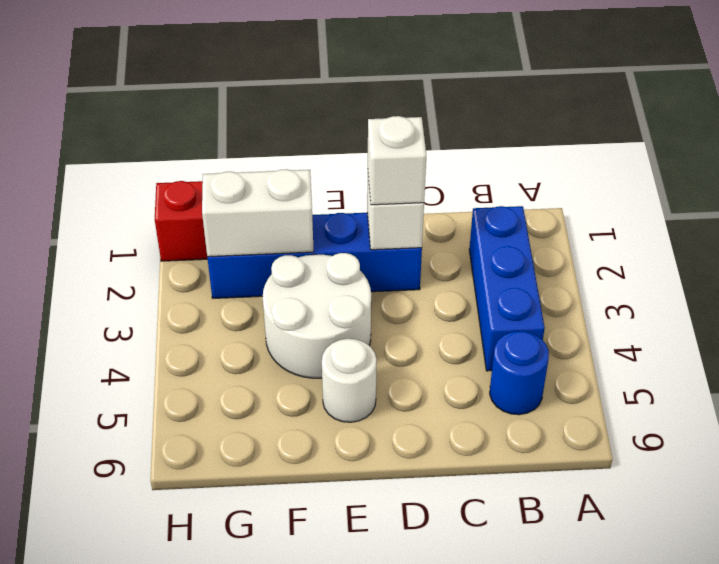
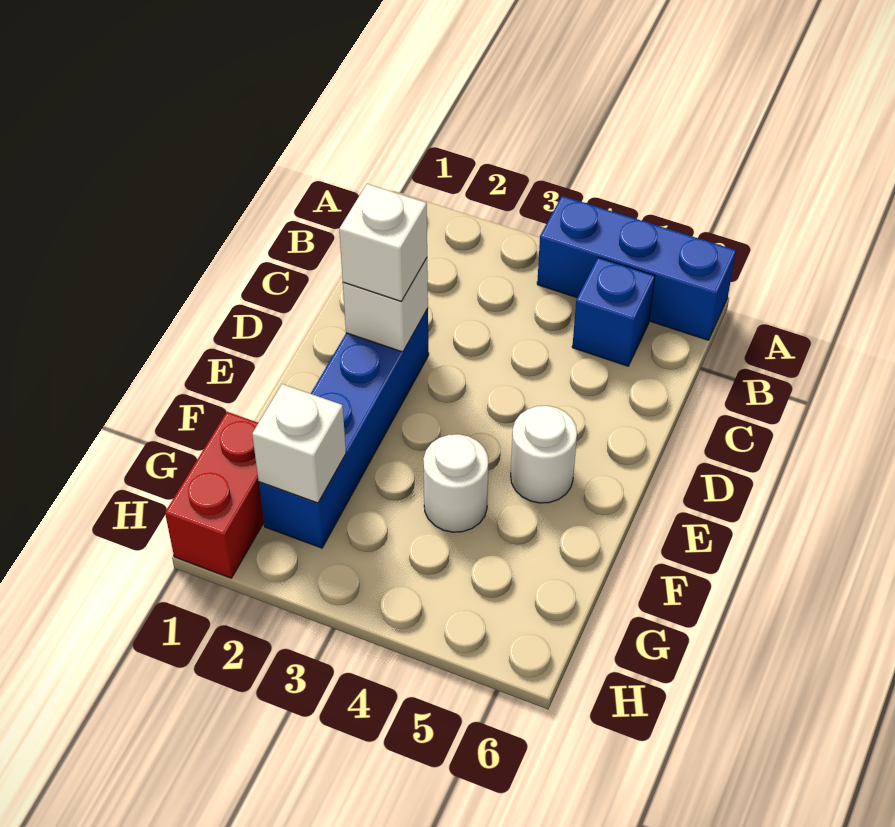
blue 1x3 brick [469,206,545,371] -> blue 1x3 brick moved to [537,196,736,340]
blue 1x1 round brick [490,331,549,415] -> blue 1x1 brick [572,258,655,366]
white 2x2 round brick [263,253,371,378] -> white 1x1 round brick [423,434,488,532]
white 1x2 brick [202,169,314,257] -> white 1x1 brick [252,384,346,503]

